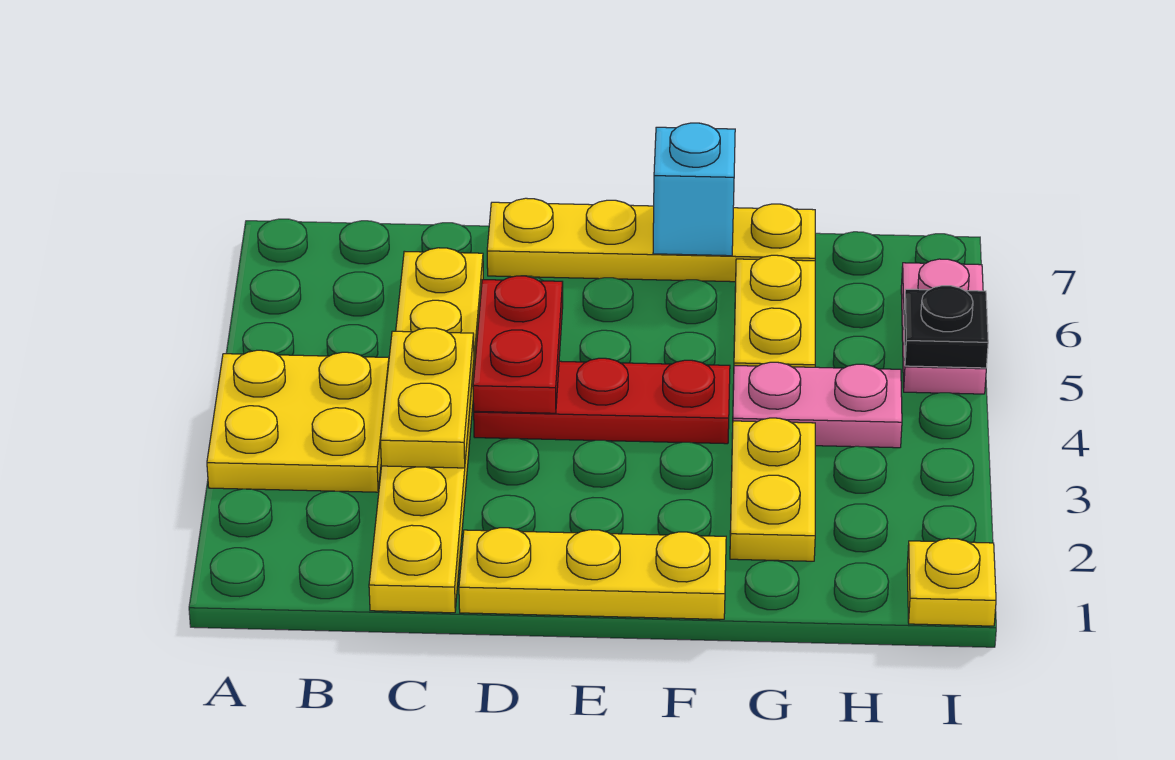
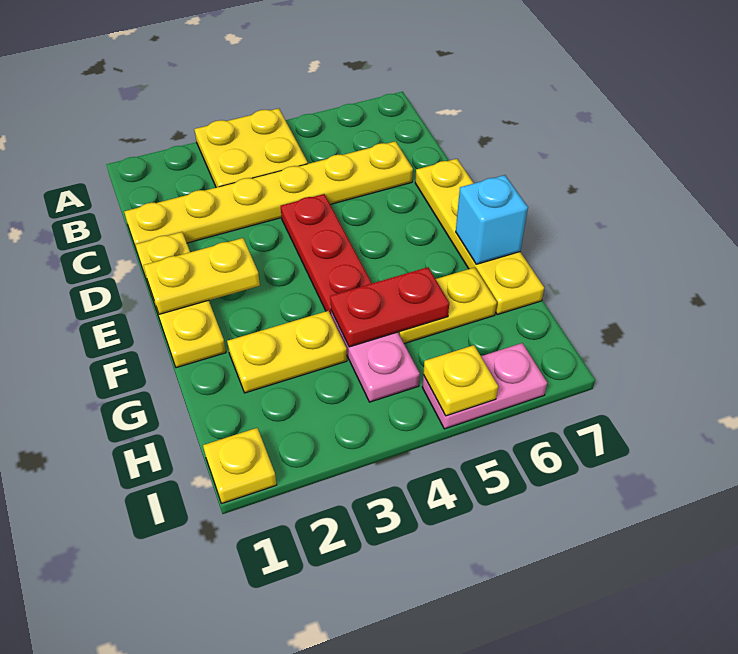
yellow 1x2 plate [381,328,474,468] -> yellow 1x2 plate moved to [143,238,260,314]
red 1x2 plate [473,276,563,413] -> red 1x2 plate moved to [330,267,449,347]
black 1x1 plate [904,286,988,368] -> yellow 1x1 plate [423,345,498,416]

